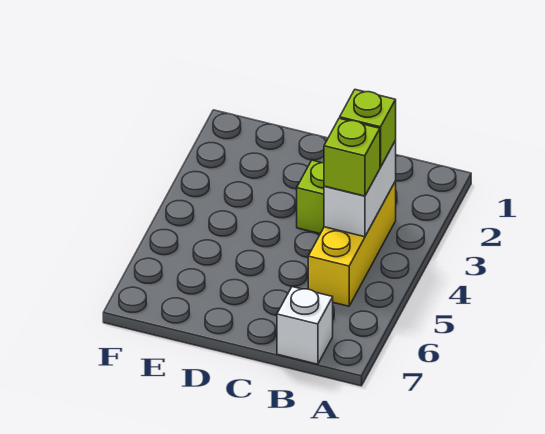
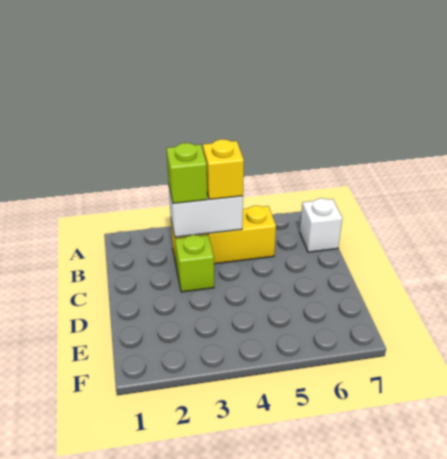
lime 1x1 brick [324,118,380,196] -> yellow 1x1 brick [203,139,244,200]

